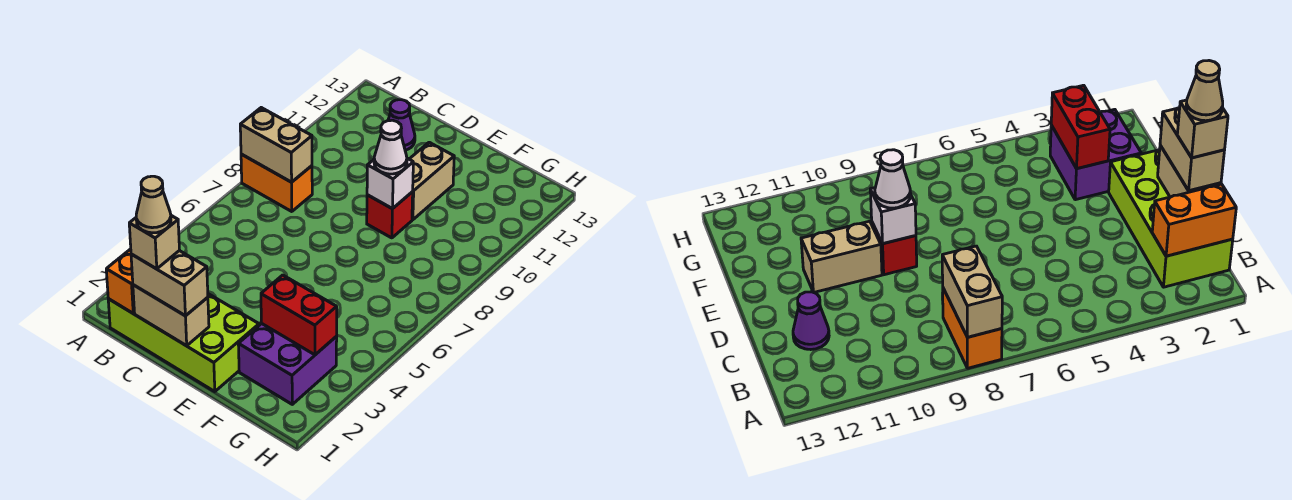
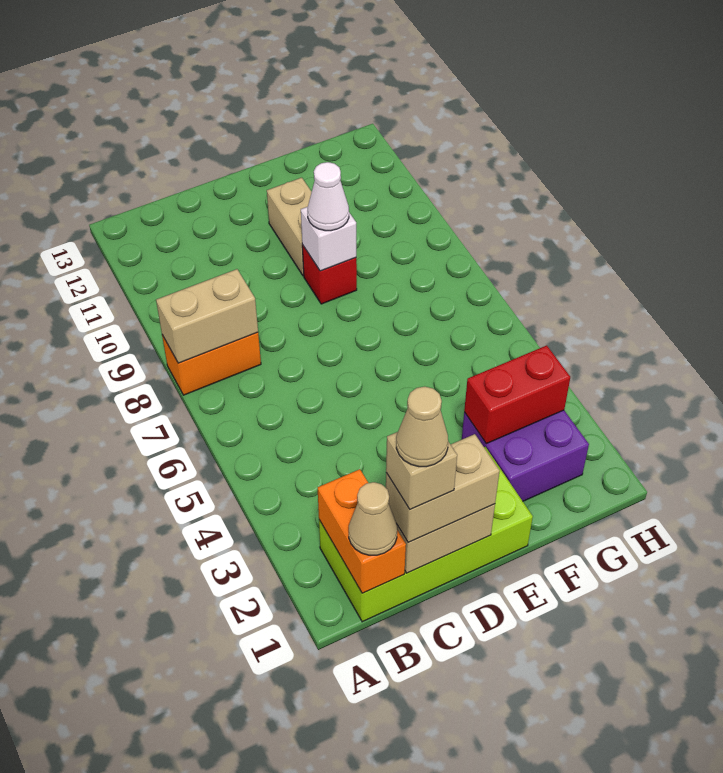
none -> tan 1x1 cone [349,482,397,555]
purple 1x1 cone [388,100,415,150] -> none

